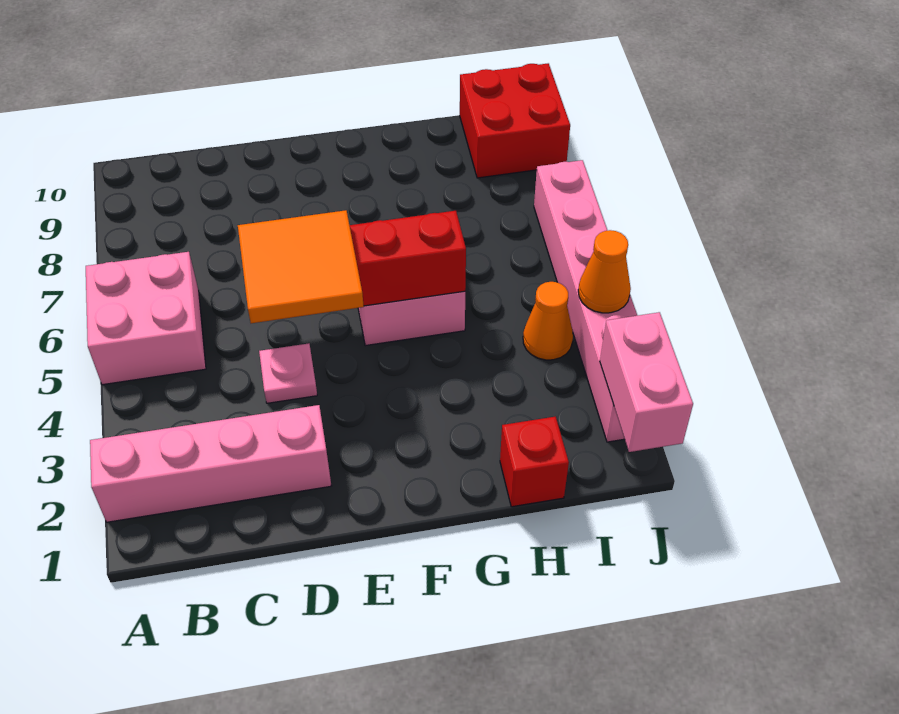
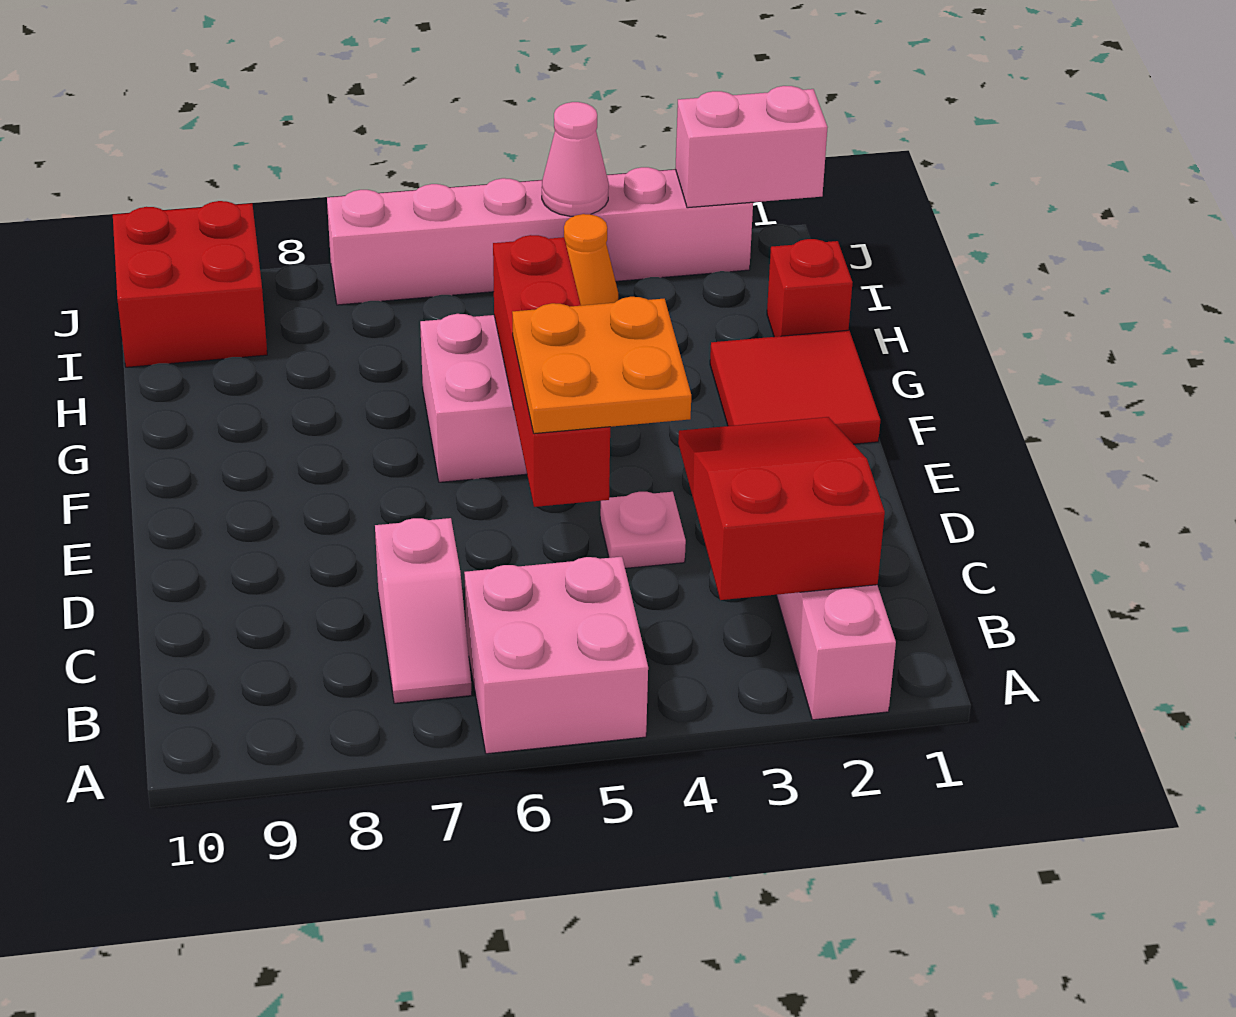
none -> red 2x3 slope [678,417,885,600]
none -> pink 1x2 slope [375,518,472,703]
orange 2x2 tile [238,210,364,323] -> orange 2x2 plate [512,297,691,434]
none -> red 2x2 tile [710,330,880,444]
orange 1x1 cone [578,230,631,313] -> pink 1x1 cone [542,102,609,216]

